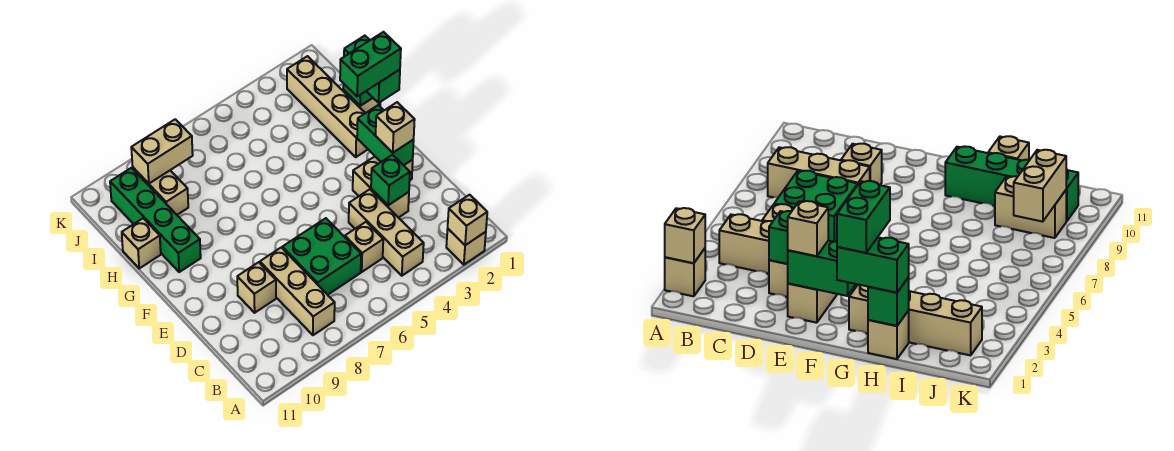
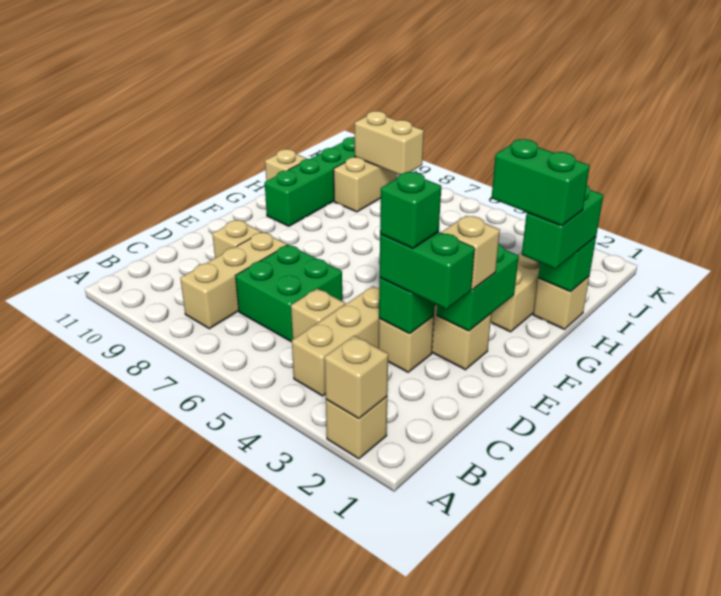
none -> green 1x2 brick [379,232,475,309]
none -> green 1x1 brick [380,172,441,248]

